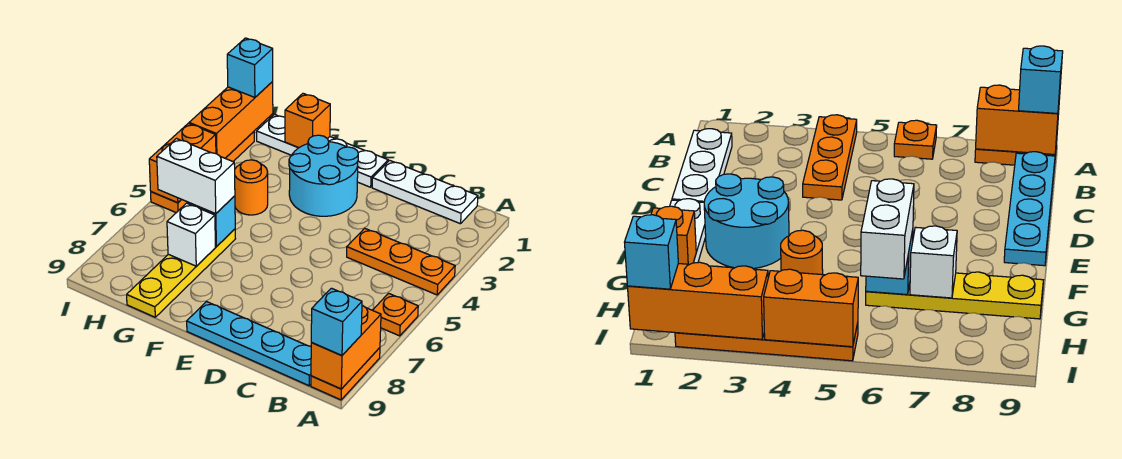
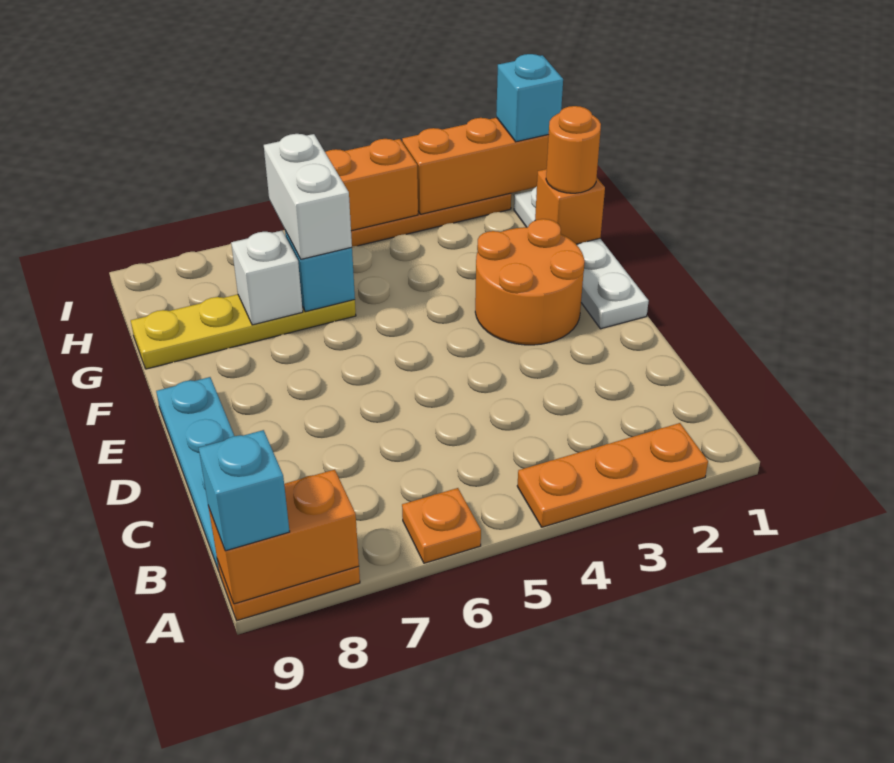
orange 1x3 plate [347,228,455,295] -> orange 1x3 plate turned to [517,423,708,527]
white 1x3 plate [372,160,478,224] -> none
cyan 2x2 round brick [289,135,358,216] -> orange 2x2 round brick [475,219,585,345]
orange 1x1 round brick [235,160,268,215] -> orange 1x1 round brick moved to [546,106,601,193]

